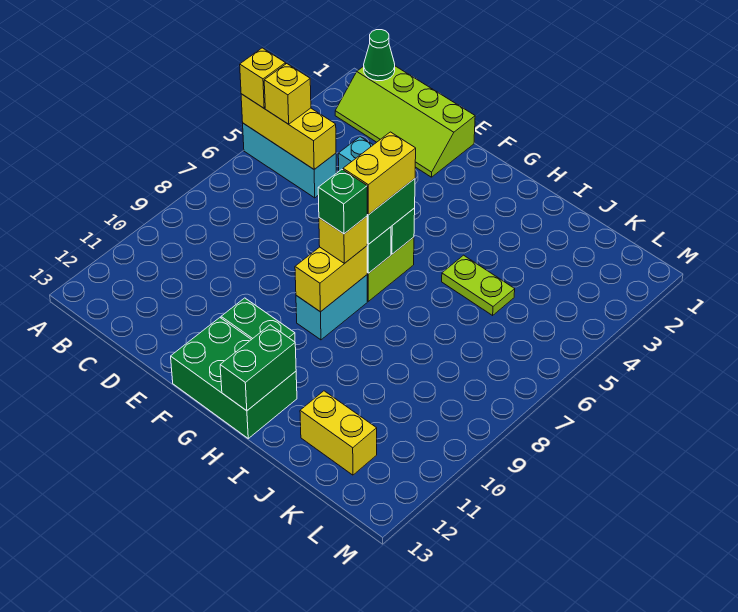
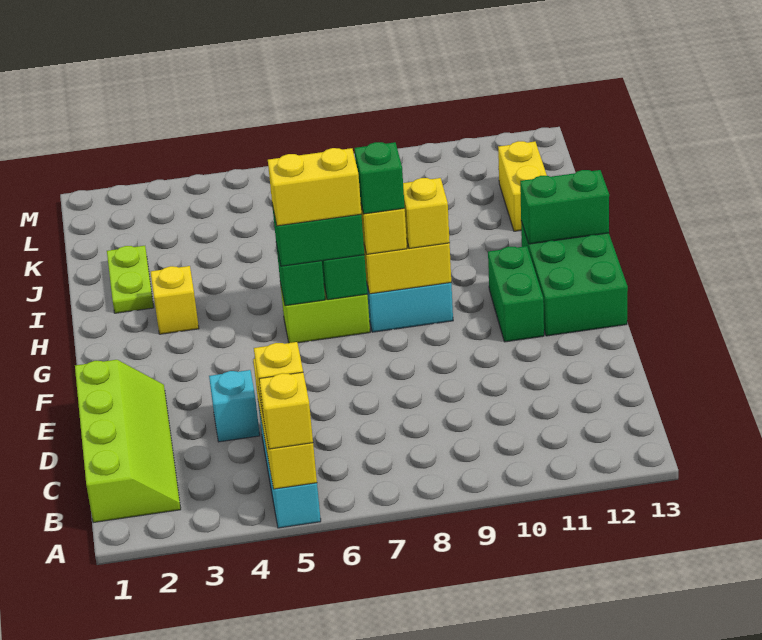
green 1x1 cone [364,30,395,81] -> none
none -> yellow 1x1 brick [403,178,450,249]
none -> yellow 1x1 brick [151,266,199,334]
lime 1x2 plate [442,255,515,315] -> lime 1x2 plate moved to [107,246,154,313]

